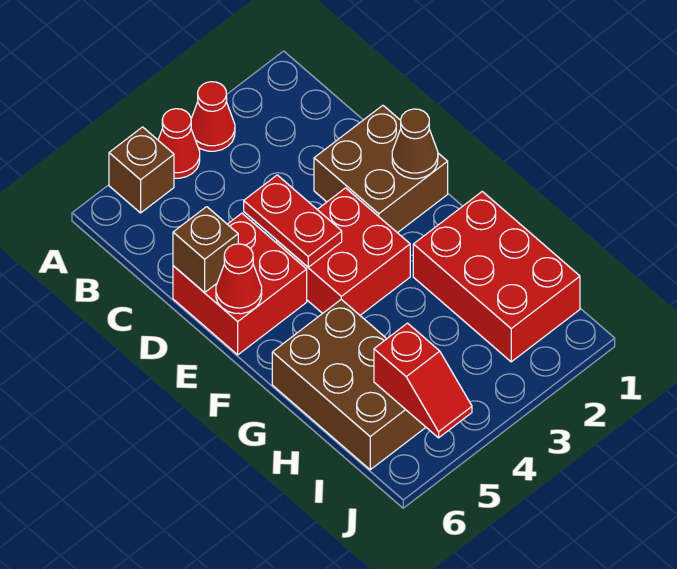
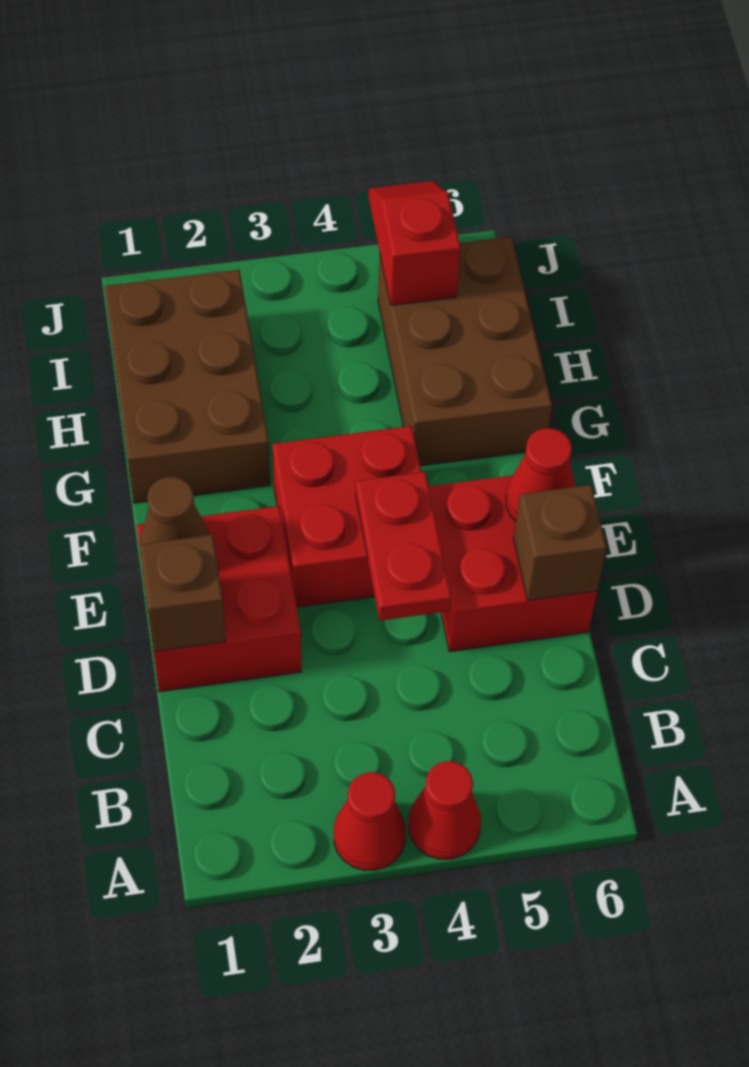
brown 1x1 brick [109,127,174,213] -> brown 1x1 brick moved to [140,535,226,651]
brown 2x2 brick [314,105,448,233] -> red 2x2 brick [137,506,301,692]
red 2x3 brick [413,192,580,362] -> brown 2x3 brick [105,270,270,503]

